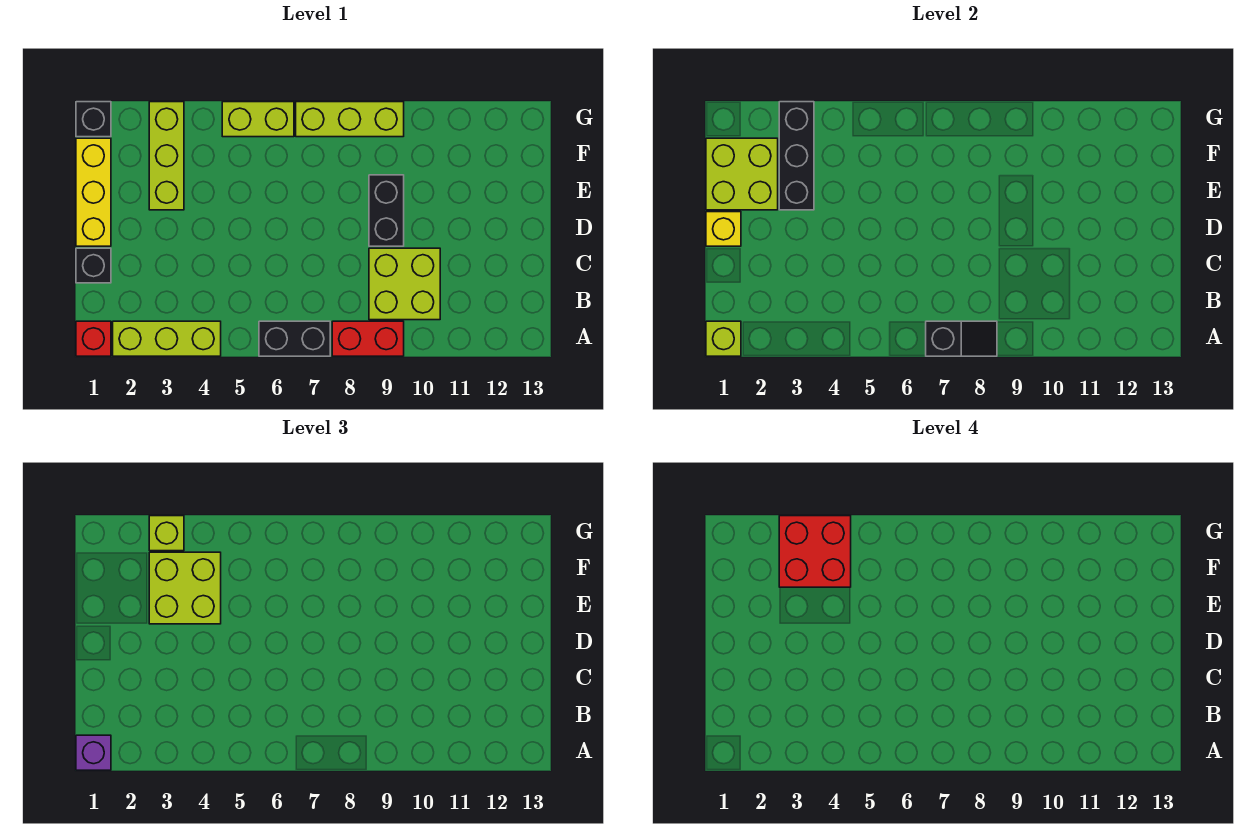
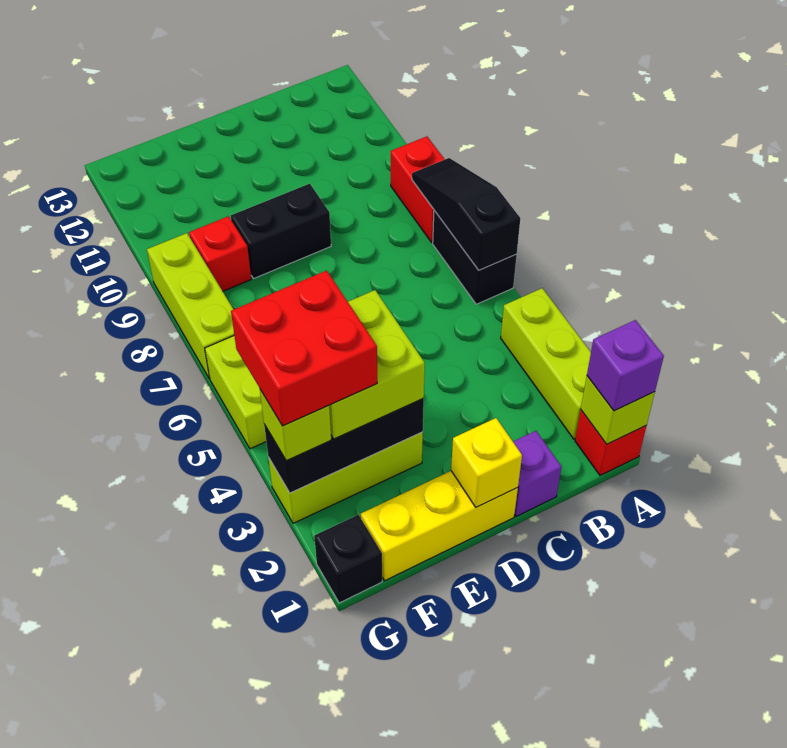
black 1x2 slope [926,321,997,356] -> black 1x3 slope [412,158,520,270]
lime 2x2 brick [369,248,440,320] -> none
black 1x1 brick [76,248,111,283] -> purple 1x1 brick [513,431,561,516]
lime 2x2 brick [706,138,778,210] -> none
none -> red 1x1 brick [189,216,251,291]

